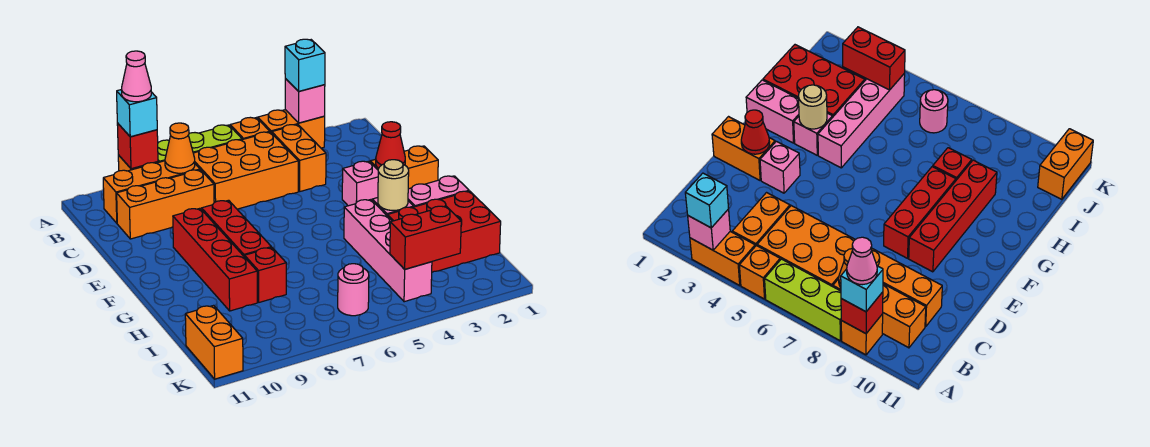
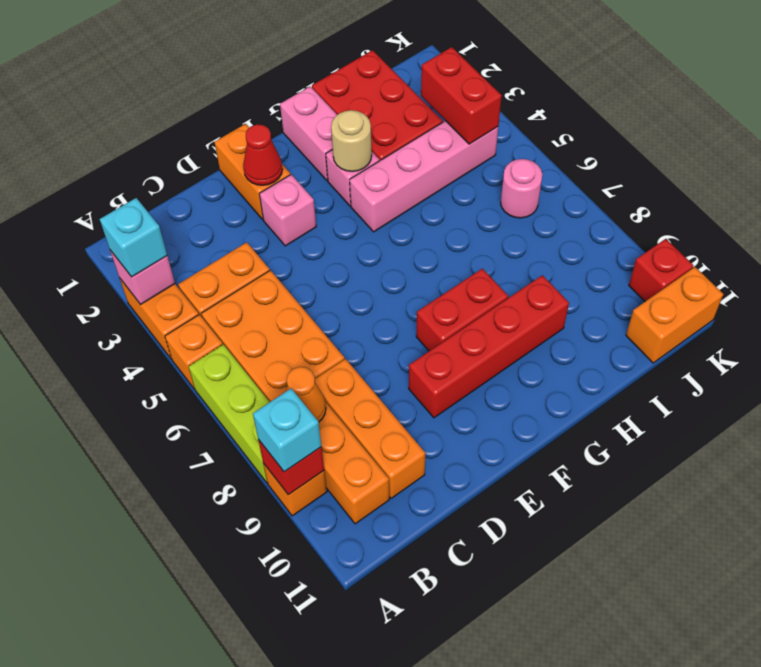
pink 1x1 cone [121,51,152,102] -> none
red 1x3 brick [202,200,271,257] -> red 1x2 brick [416,269,508,351]
red 1x1 brick [245,248,286,302] -> red 1x1 brick moved to [629,239,693,301]

